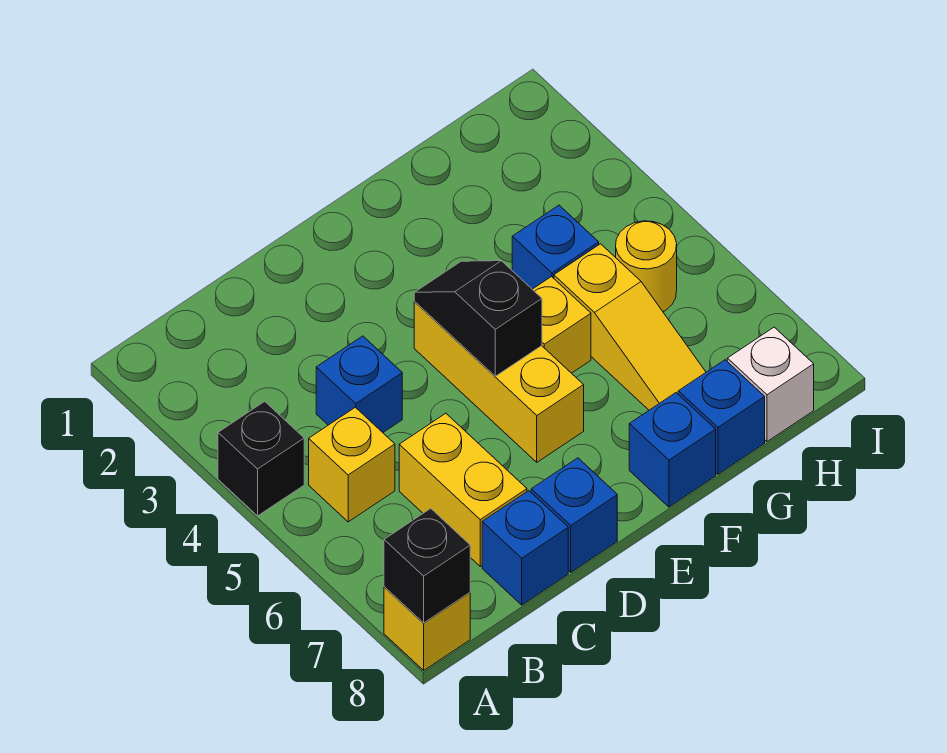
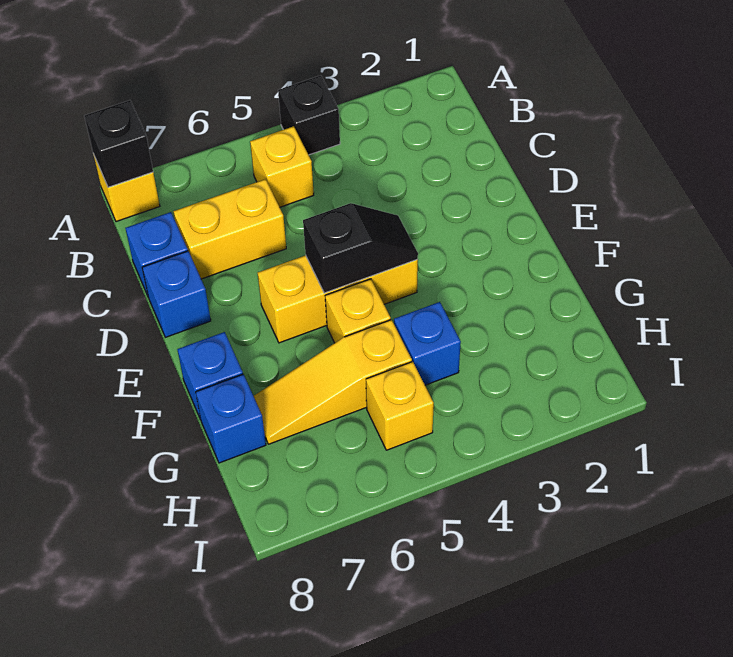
blue 1x1 brick [316,336,402,432] -> none
yellow 1x1 round brick [616,221,677,312] -> yellow 1x1 brick [366,362,434,450]
white 1x1 brick [727,327,814,442] -> none

